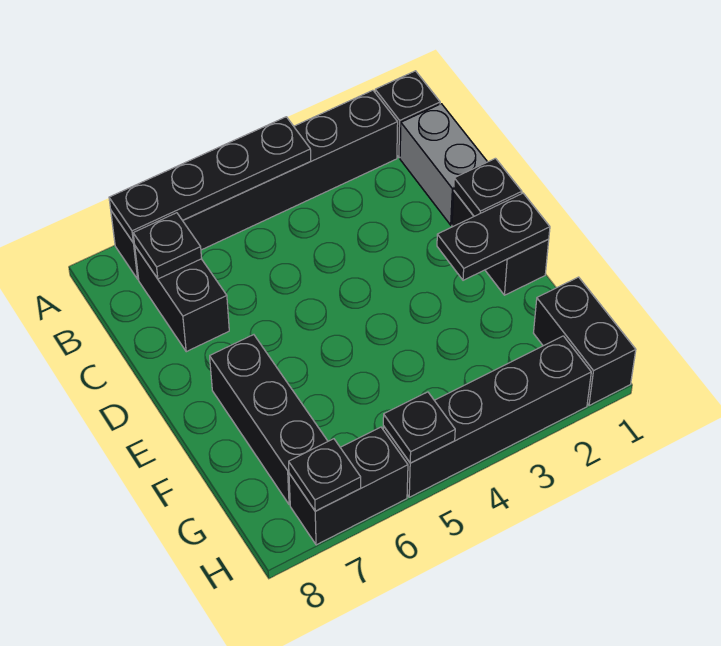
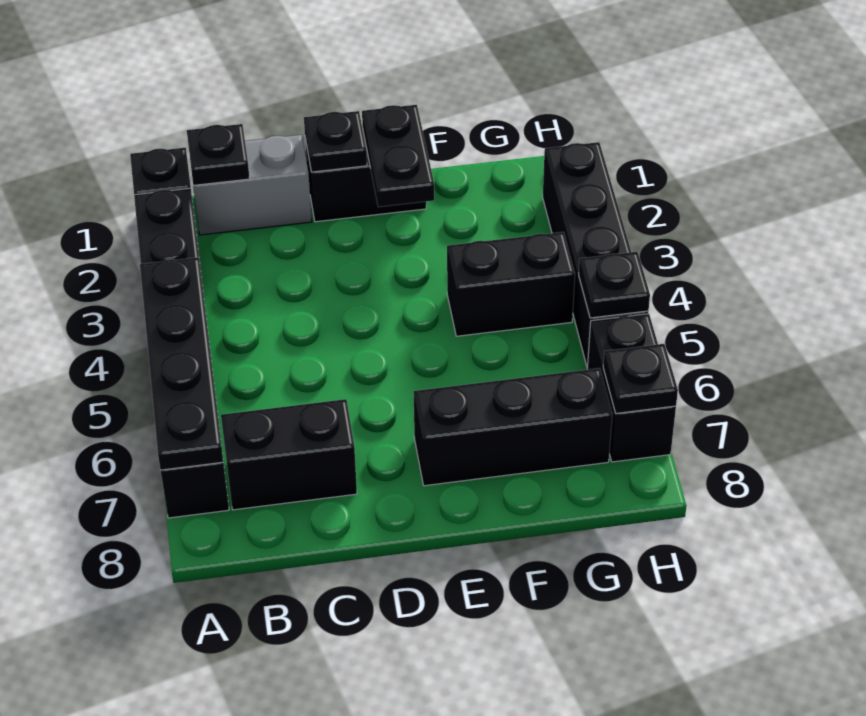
black 1x1 plate [133,213,202,279] -> black 1x1 plate moved to [187,124,250,185]
black 1x2 brick [534,277,636,406] -> black 1x2 brick moved to [447,232,575,336]

